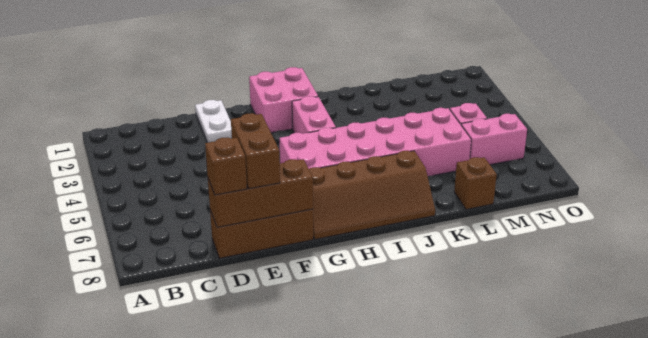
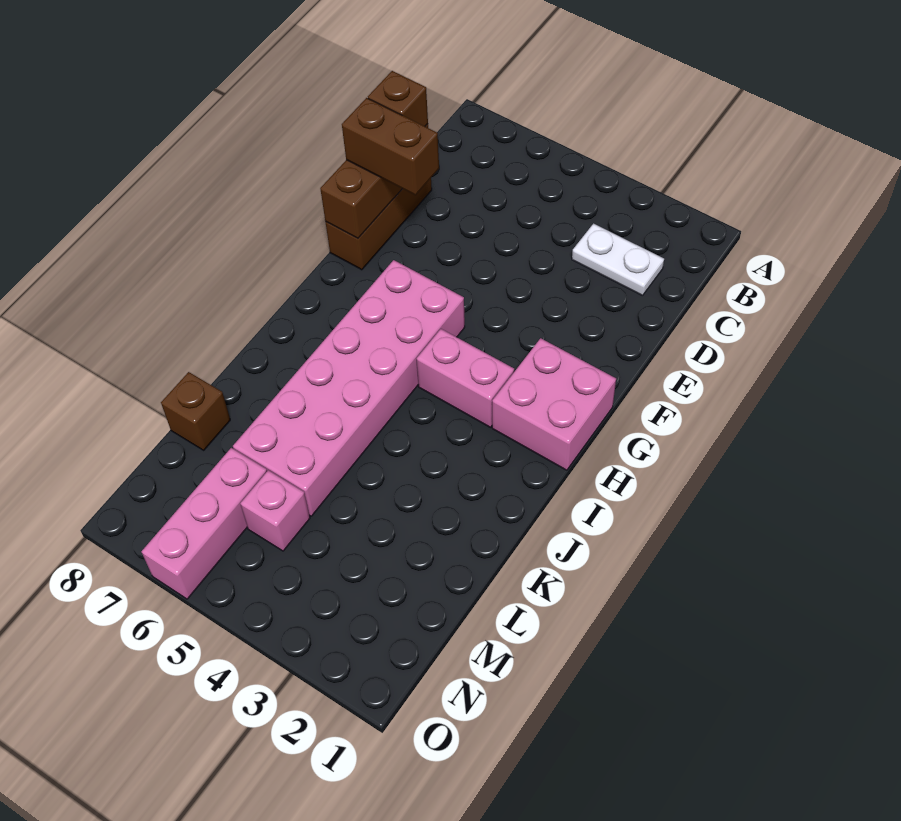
white 1x2 plate [195,100,232,143] -> white 1x2 plate moved to [572,224,664,296]
brown 2x4 slope [309,151,435,239] -> none
pink 1x2 brick [461,114,527,165] -> pink 1x3 brick [141,448,267,599]

